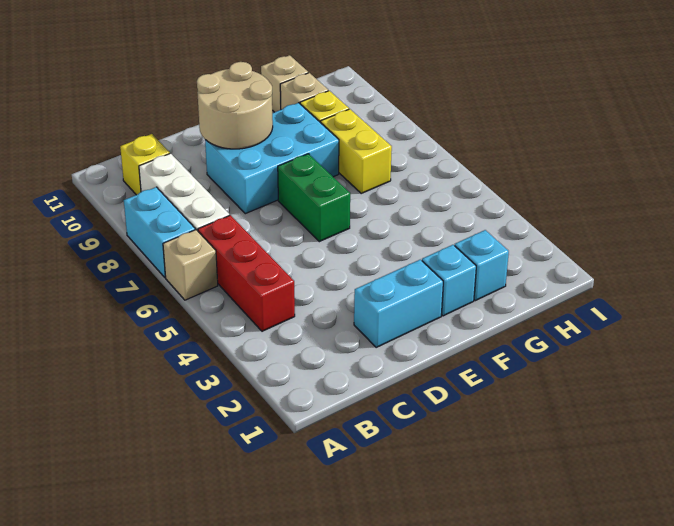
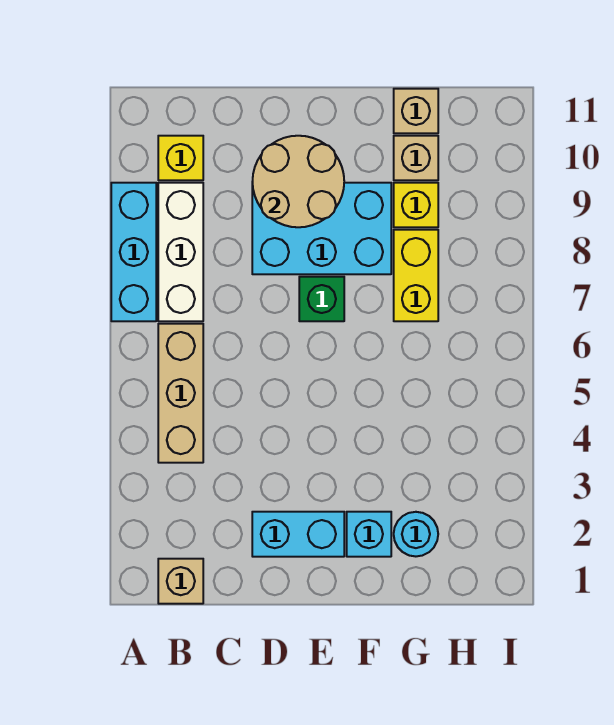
tan 1x1 brick [163,230,218,300] -> tan 1x1 brick moved to [158,559,203,604]
cyan 1x2 brick [124,187,195,278] -> cyan 1x3 brick [111,183,156,321]
red 1x3 brick [198,215,295,331] -> tan 1x3 brick [158,324,203,463]
green 1x2 brick [278,154,350,242] -> green 1x1 brick [299,277,344,321]
cyan 1x1 brick [455,230,509,301] -> cyan 1x1 round brick [394,512,438,556]

